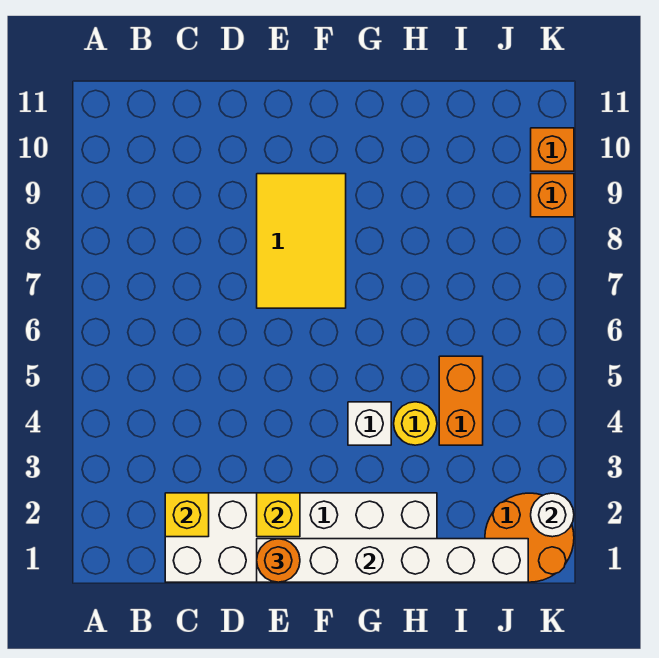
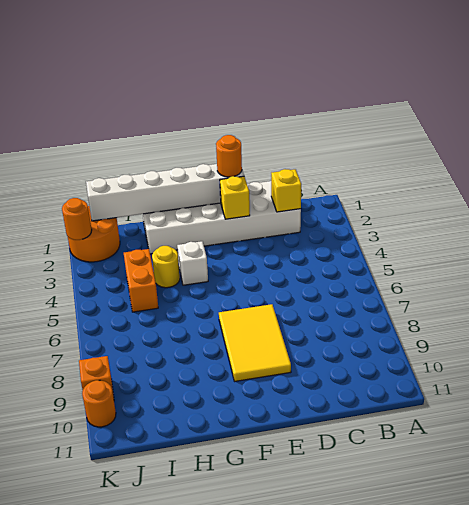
white 1x1 round brick [531,493,574,537] -> orange 1x1 round brick [62,198,92,240]
orange 1x1 brick [531,128,574,171] -> orange 1x1 round brick [82,380,116,427]

